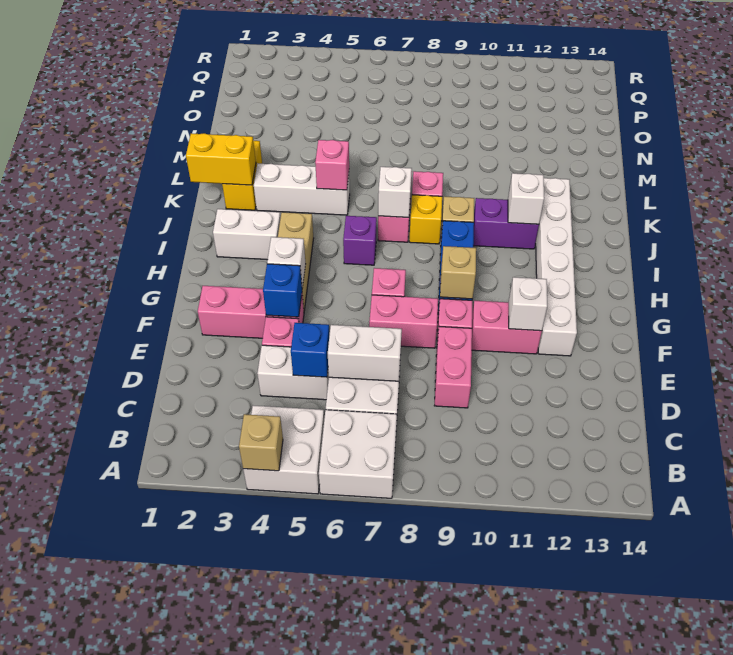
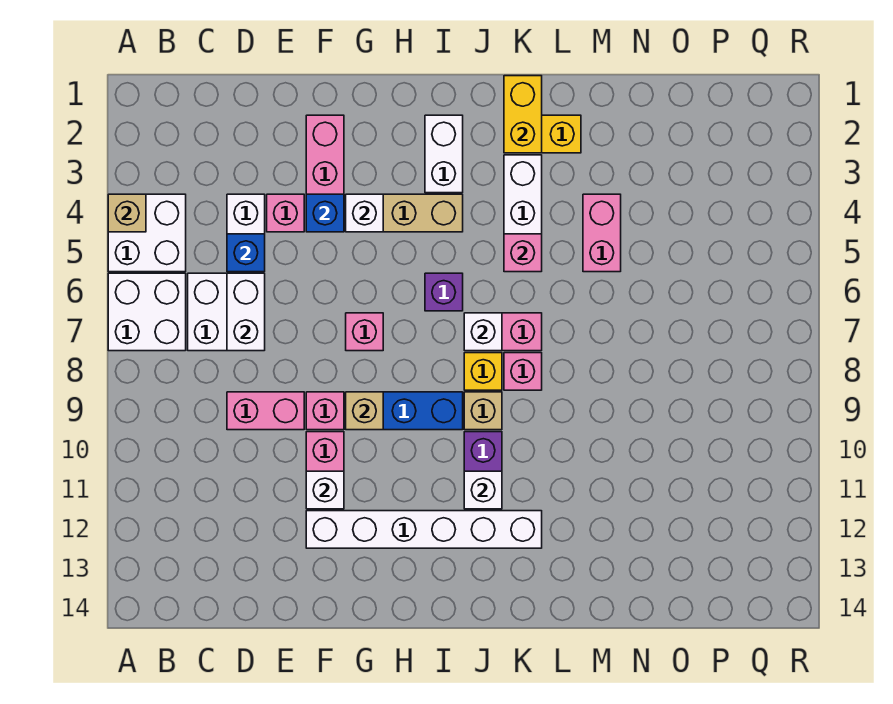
pink 1x2 brick [369,295,438,348] -> pink 1x2 brick moved to [583,194,621,272]

